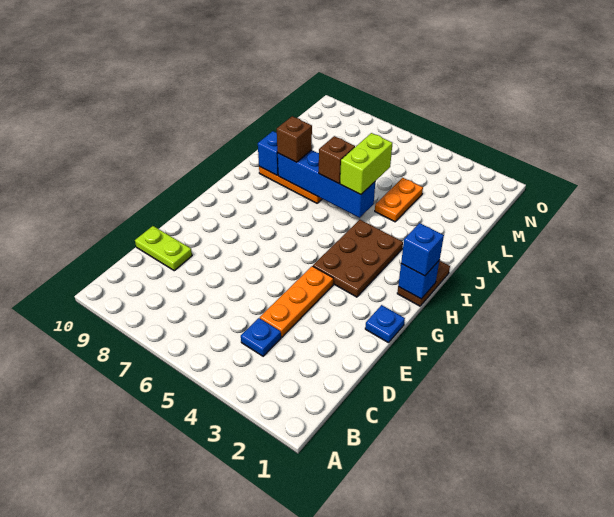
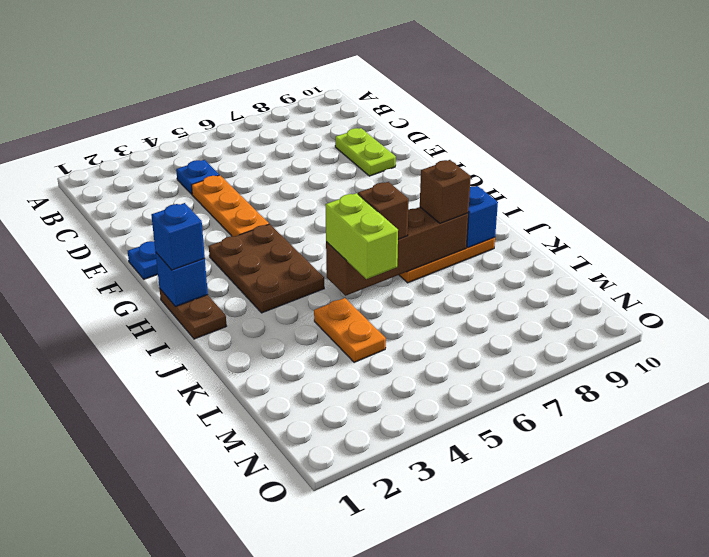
lime 1x2 plate [135,226,192,271] -> lime 1x2 plate turned to [335,128,396,176]
blue 1x4 brick [277,150,375,218] -> brown 1x4 brick [326,207,468,296]

